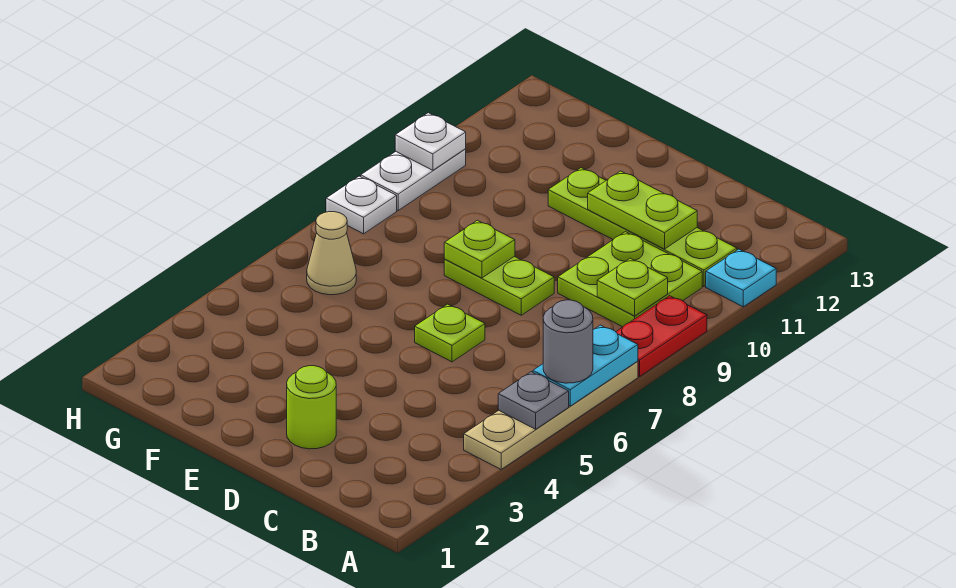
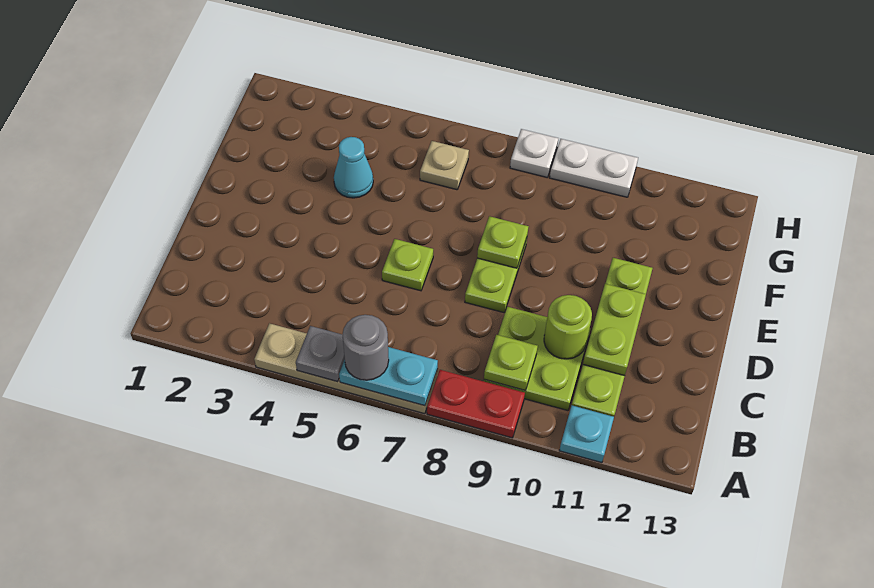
lime 1x1 round brick [287,366,336,449] -> lime 1x1 round brick moved to [544,295,592,359]
none -> cyan 1x1 cone [334,137,373,198]
tan 1x1 cone [307,212,356,295] -> tan 1x1 plate [420,141,469,190]
white 1x1 plate [395,113,466,170] -> none

